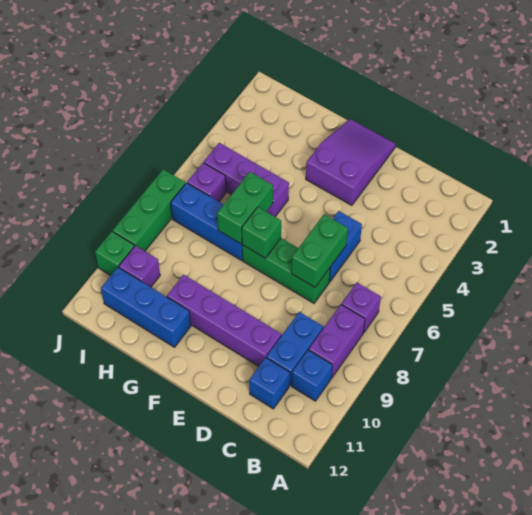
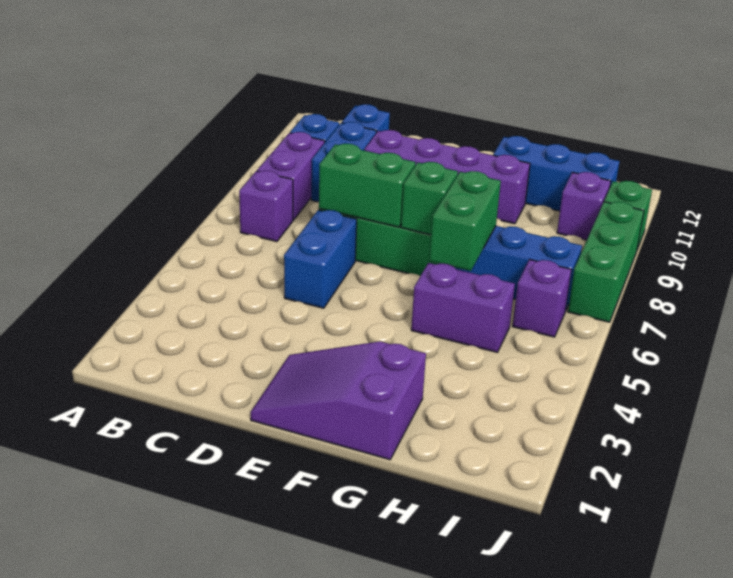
green 1x2 brick [291,214,348,287] -> green 1x2 brick turned to [319,143,416,227]
purple 2x3 slope [306,119,396,205] -> purple 2x3 slope turned to [250,341,426,460]
purple 1x3 brick [204,143,289,217] -> purple 1x2 brick [411,263,515,352]

